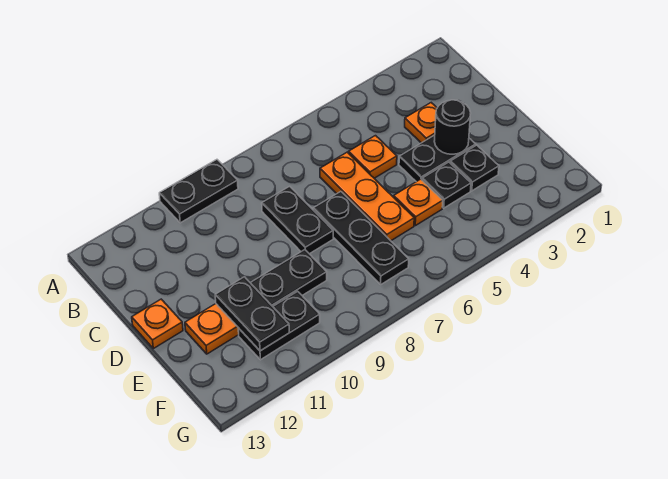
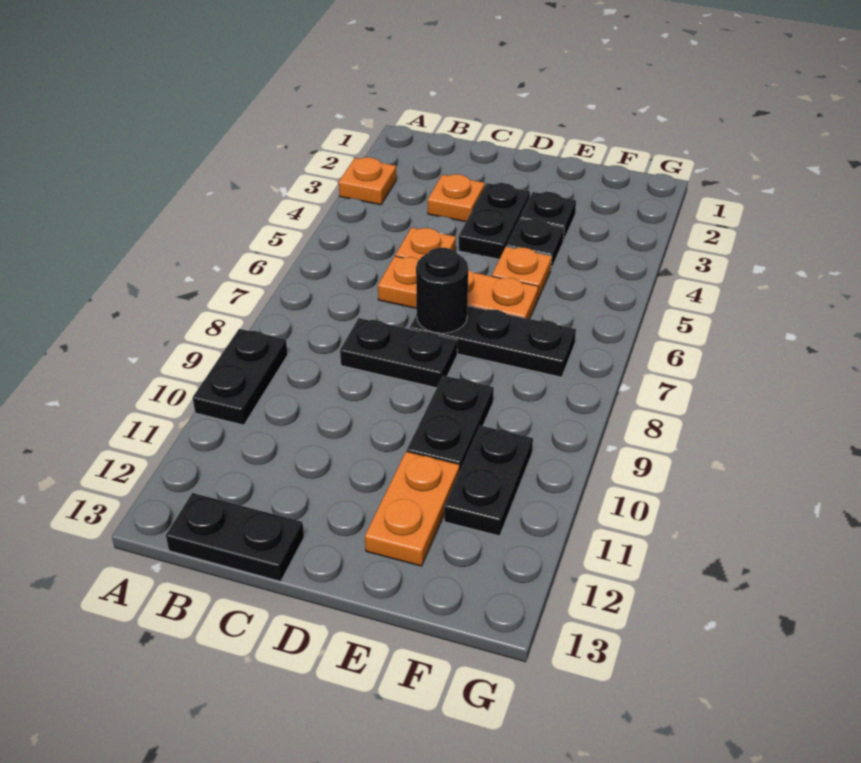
black 1x1 round brick [434,100,471,154] -> black 1x1 round brick moved to [416,248,468,333]
orange 1x1 plate [132,299,183,349] -> orange 1x1 plate moved to [339,157,396,205]
black 1x2 plate [215,277,289,351] -> black 1x2 plate moved to [166,493,304,581]

